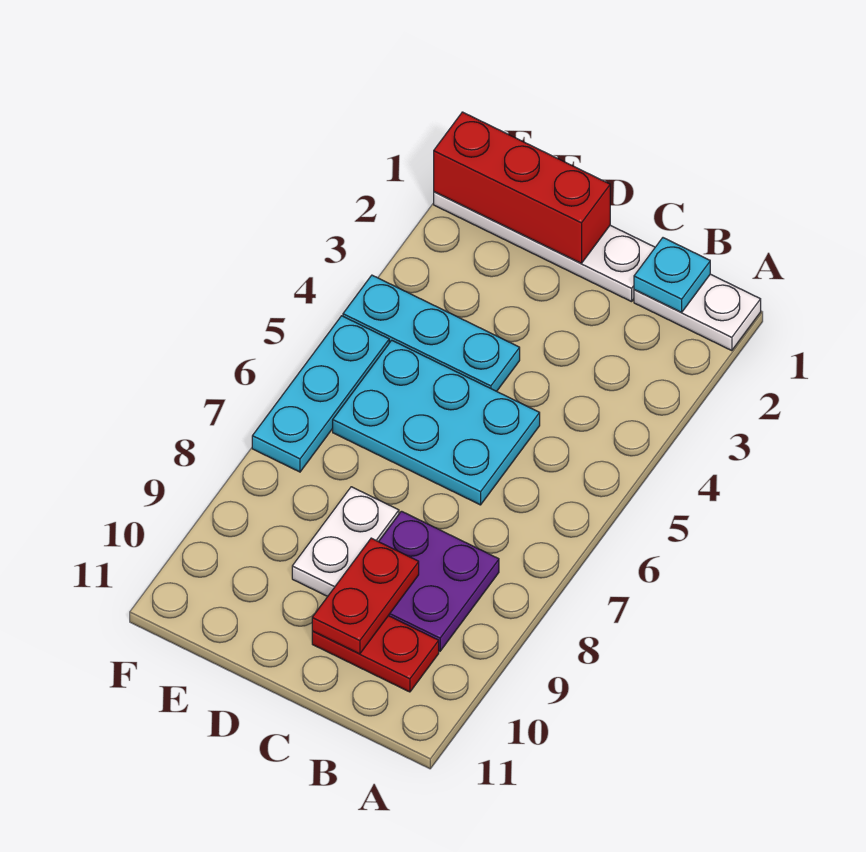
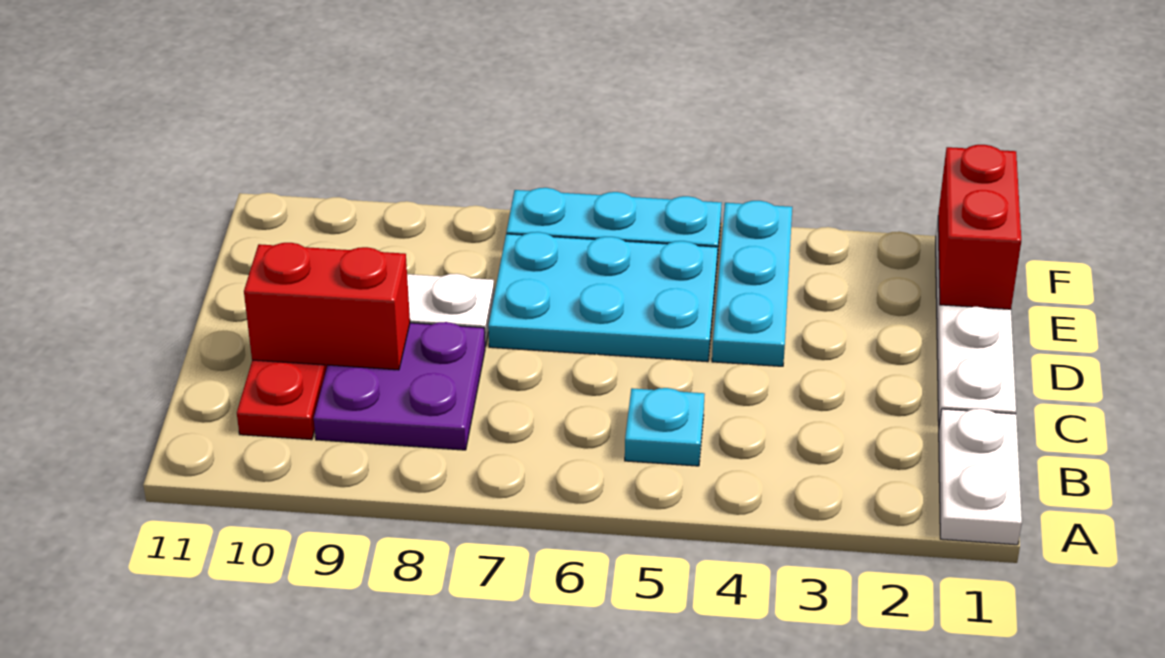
cyan 1x1 plate [634,238,710,312] -> cyan 1x1 plate moved to [625,388,705,466]
cyan 2x3 plate [333,340,540,505] -> cyan 2x3 plate turned to [488,232,718,362]
red 1x2 plate [312,538,419,654] -> red 1x2 brick [244,243,410,370]
red 1x3 brick [434,112,610,263] -> red 1x2 brick [938,145,1021,309]

